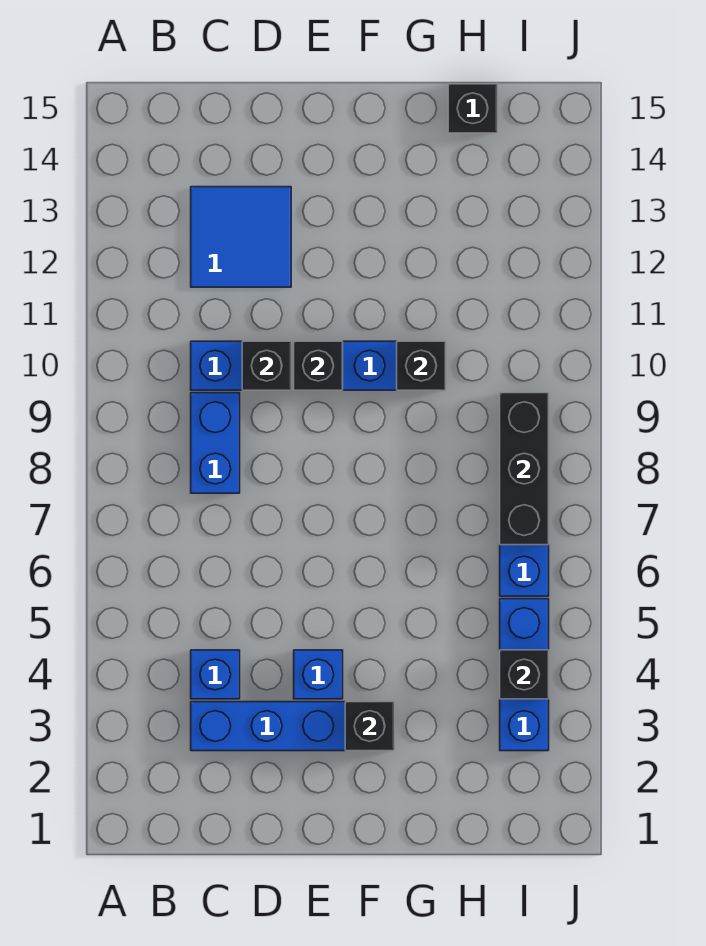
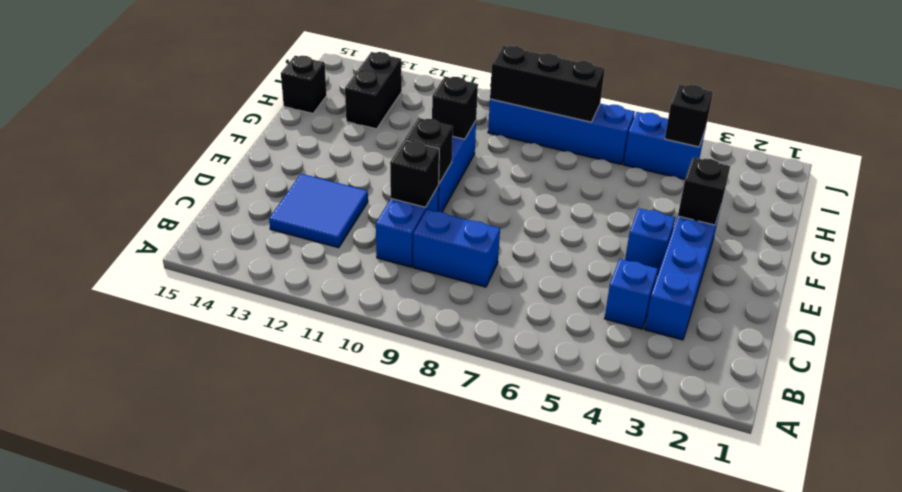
none -> black 1x2 brick [345,52,402,129]
blue 1x3 brick [500,599,549,751] -> blue 1x2 brick [623,112,705,179]

